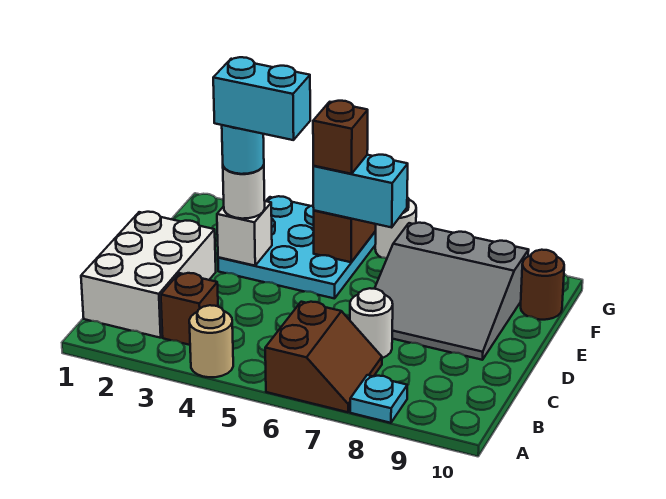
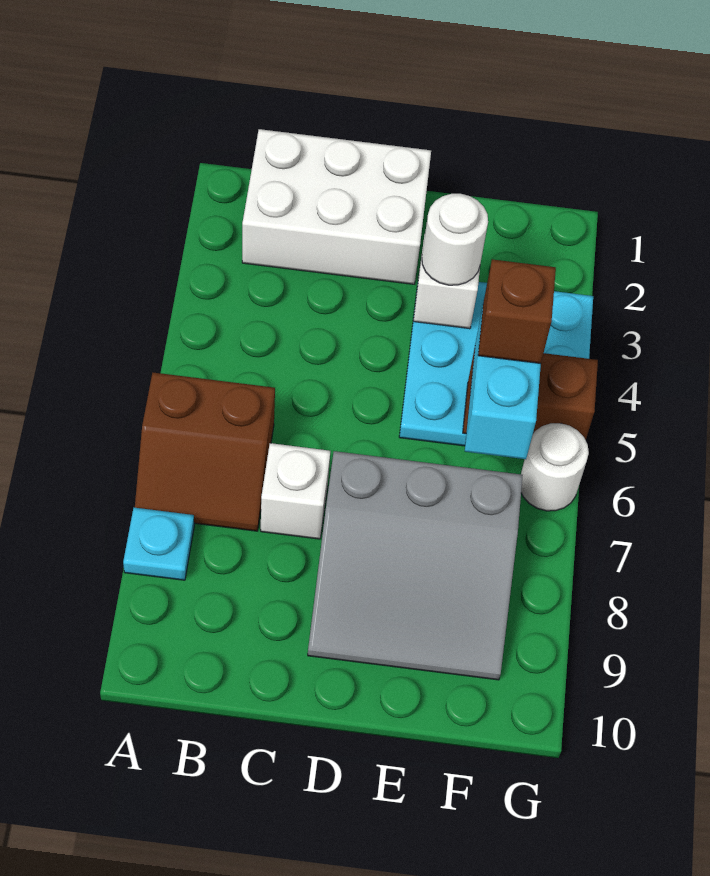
tan 1x1 round brick [189,305,233,377] -> none
brown 1x1 brick [161,273,218,345] -> none
white 1x1 round brick [350,288,393,358] -> white 1x1 brick [261,443,330,539]
grey 3x3 slope [375,223,529,360] -> grey 3x3 slope turned to [308,451,523,680]
cyan 1x1 round brick [222,125,264,174] -> none
cyan 1x2 brick [213,57,310,140] -> none
brown 1x1 round brick [521,250,564,320] -> none

